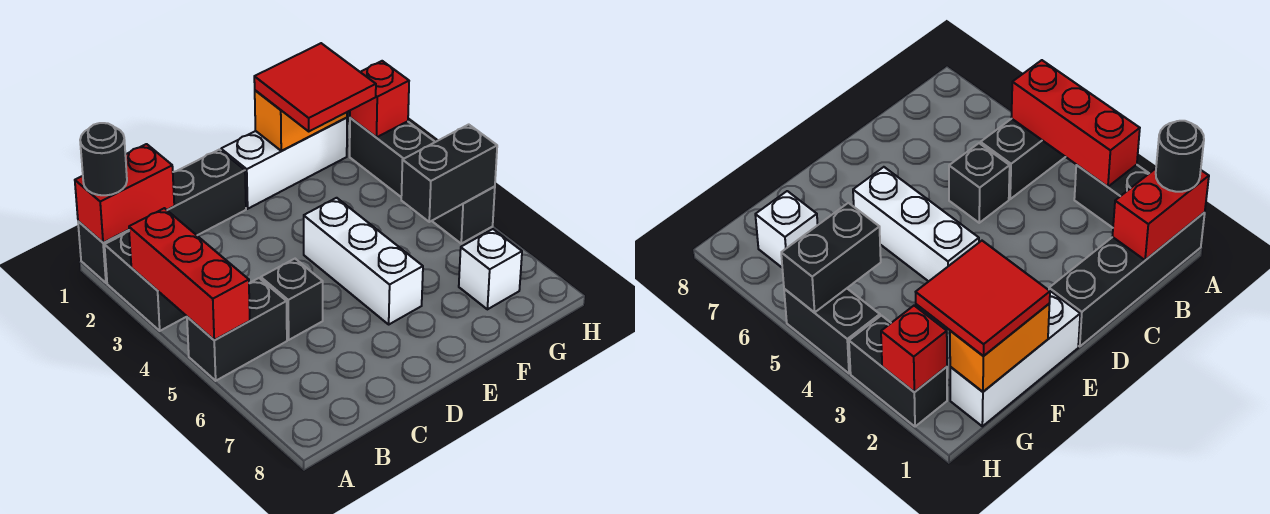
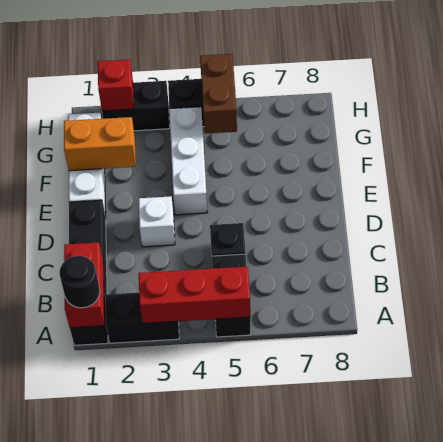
white 1x3 brick [304,198,423,324] -> white 1x3 brick turned to [169,107,208,215]
orange 1x2 brick [255,90,347,151] -> orange 1x2 brick turned to [64,117,136,171]
red 2x2 tile [254,43,376,131] -> none
black 1x2 brick [401,124,497,222] -> brown 1x2 brick [200,54,237,134]
white 1x1 brick [459,229,522,309] -> white 1x1 brick moved to [139,196,175,247]

